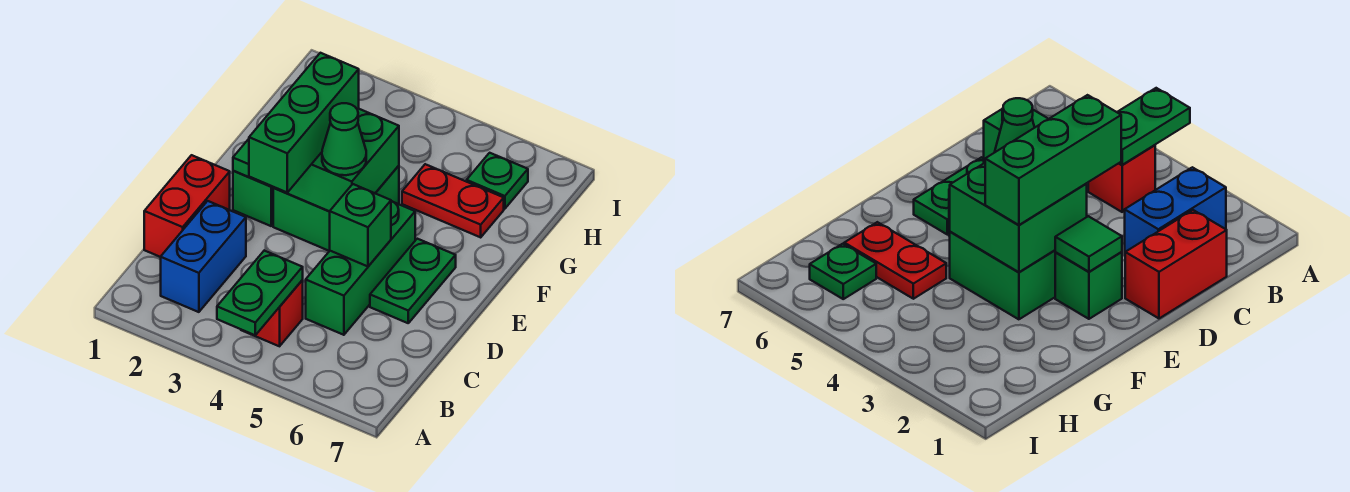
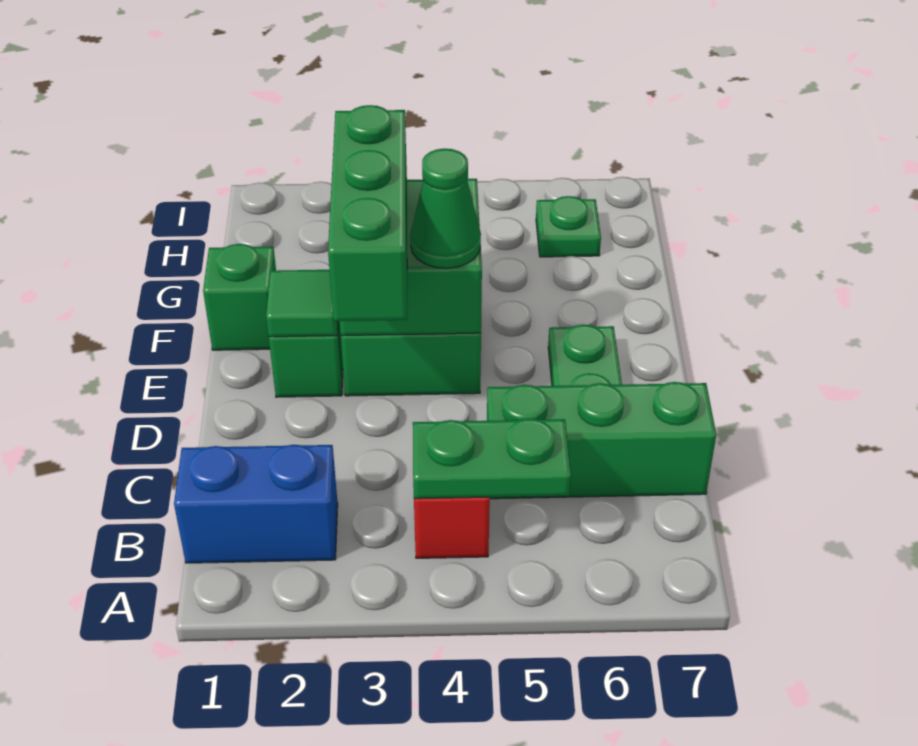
green 1x2 plate [217,251,303,335] -> green 1x2 plate turned to [413,419,571,499]
blue 1x2 brick [161,201,246,312] -> blue 1x2 brick turned to [174,445,338,563]
red 1x2 brick [144,155,230,257] -> none
green 1x3 brick [306,201,415,335] -> green 1x3 brick turned to [487,382,716,499]
green 1x1 brick [330,184,391,266] -> green 1x1 brick moved to [203,244,276,350]
red 1x2 plate [402,164,504,237] -> none

